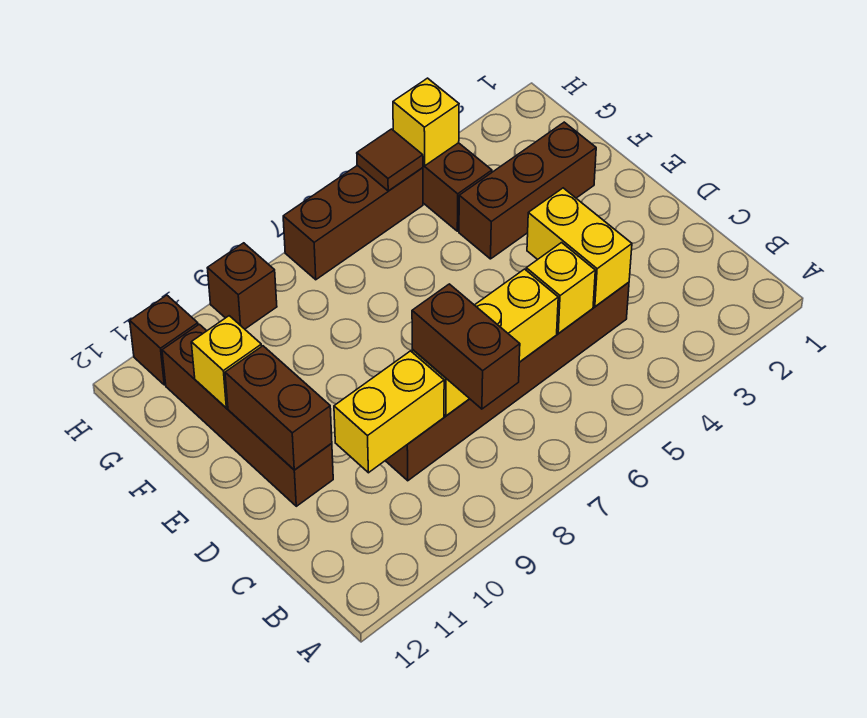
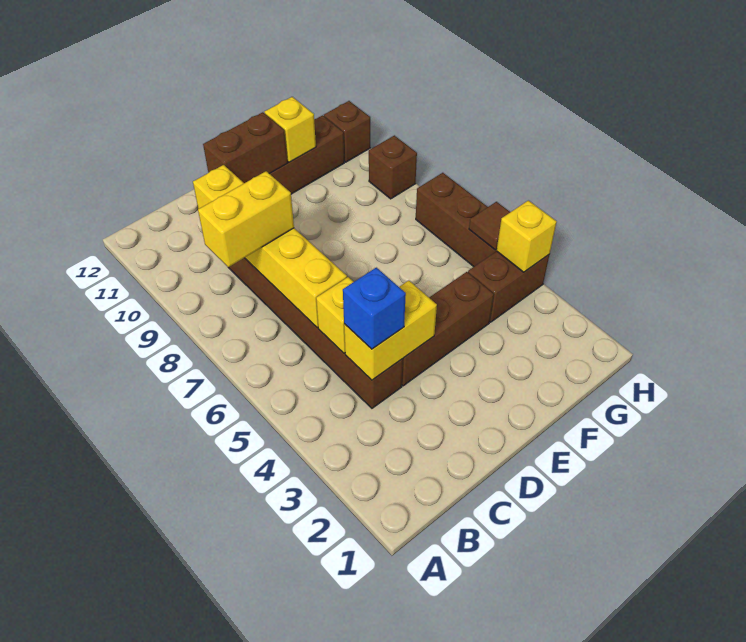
brown 1x2 brick [412,284,520,409] -> yellow 1x2 brick [198,171,294,267]
none -> blue 1x1 brick [343,268,406,349]
brown 1x3 brick [459,122,596,259] -> brown 1x3 brick turned to [402,272,494,386]

